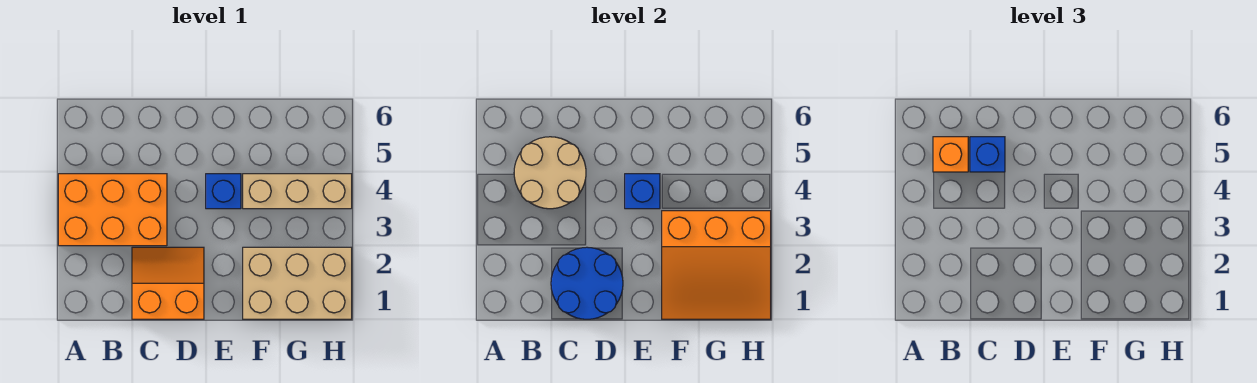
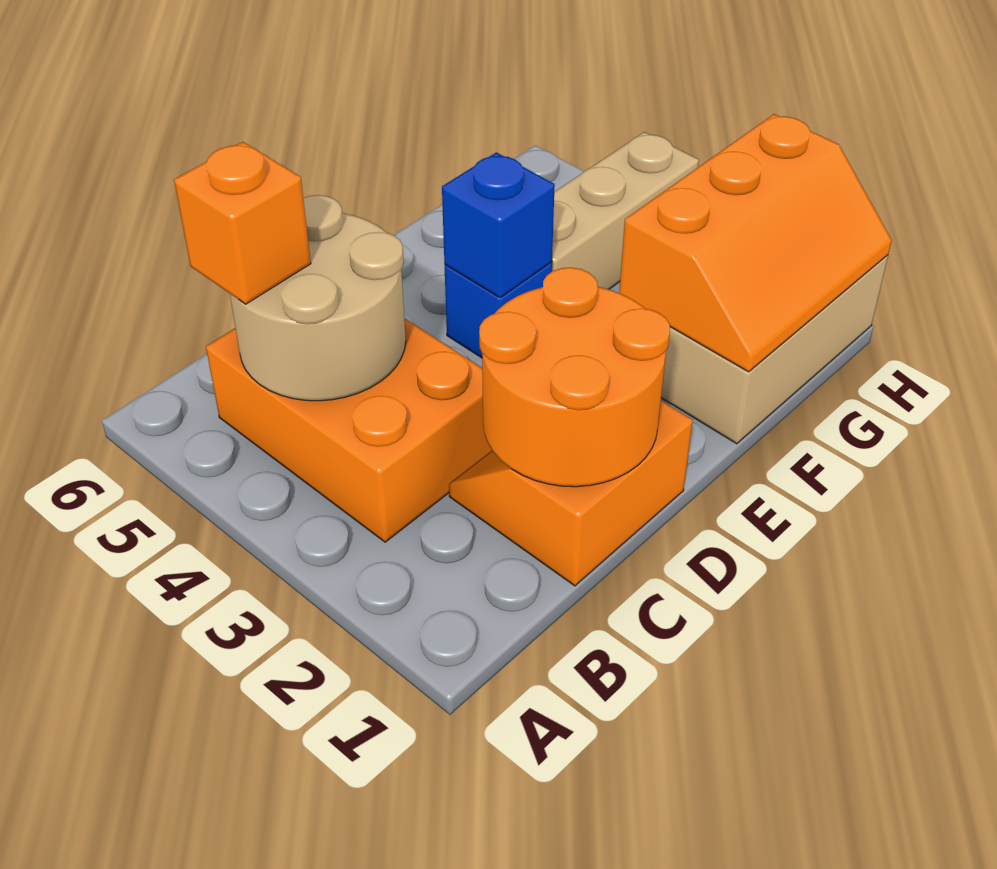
orange 2x3 brick [58,174,167,246] -> orange 2x3 brick turned to [206,318,492,542]
blue 2x2 round brick [551,247,623,319] -> orange 2x2 round brick [479,267,670,487]
blue 1x1 brick [970,137,1005,172] -> none
orange 3x3 slope [662,211,771,319] -> orange 2x3 slope [619,114,892,372]

